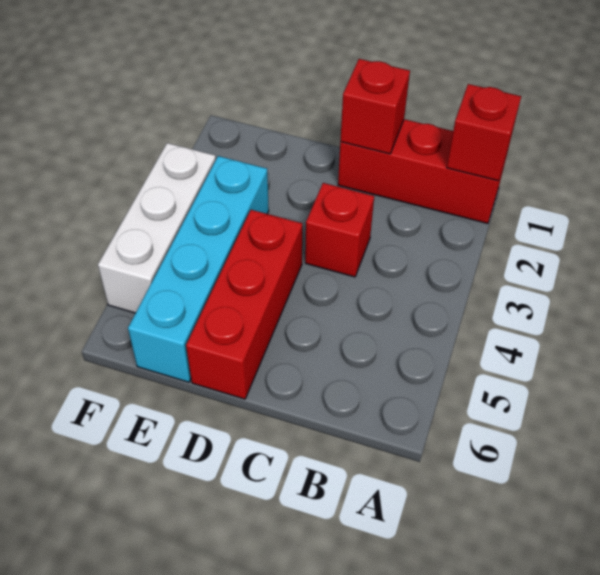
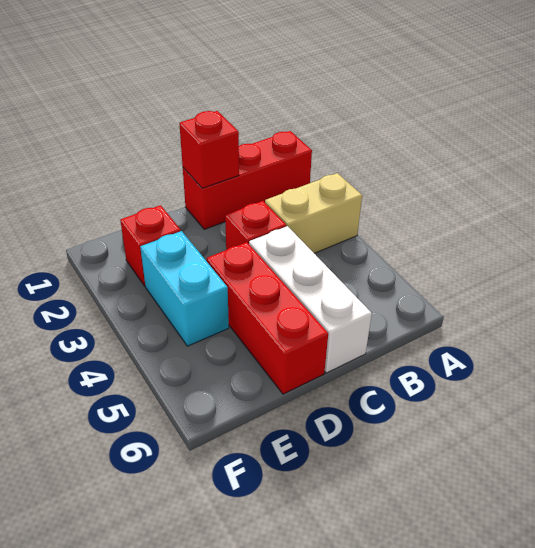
red 1x1 brick [447,84,521,181] -> red 1x1 brick moved to [120,205,181,286]
none -> tan 1x2 brick [265,173,362,253]
cyan 1x4 brick [128,156,269,382] -> cyan 1x2 brick [140,231,229,346]
white 1x3 brick [98,143,216,313] -> white 1x3 brick moved to [249,226,372,373]

